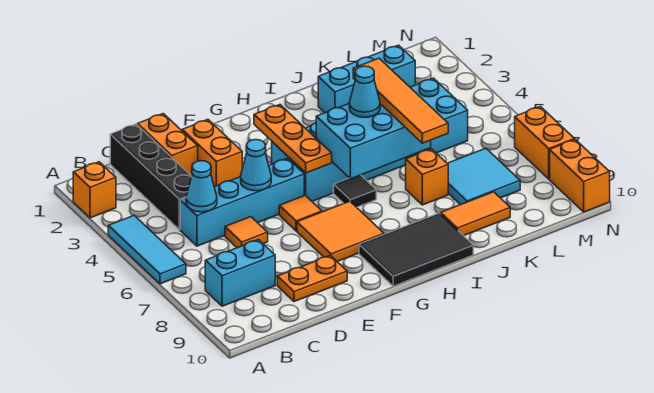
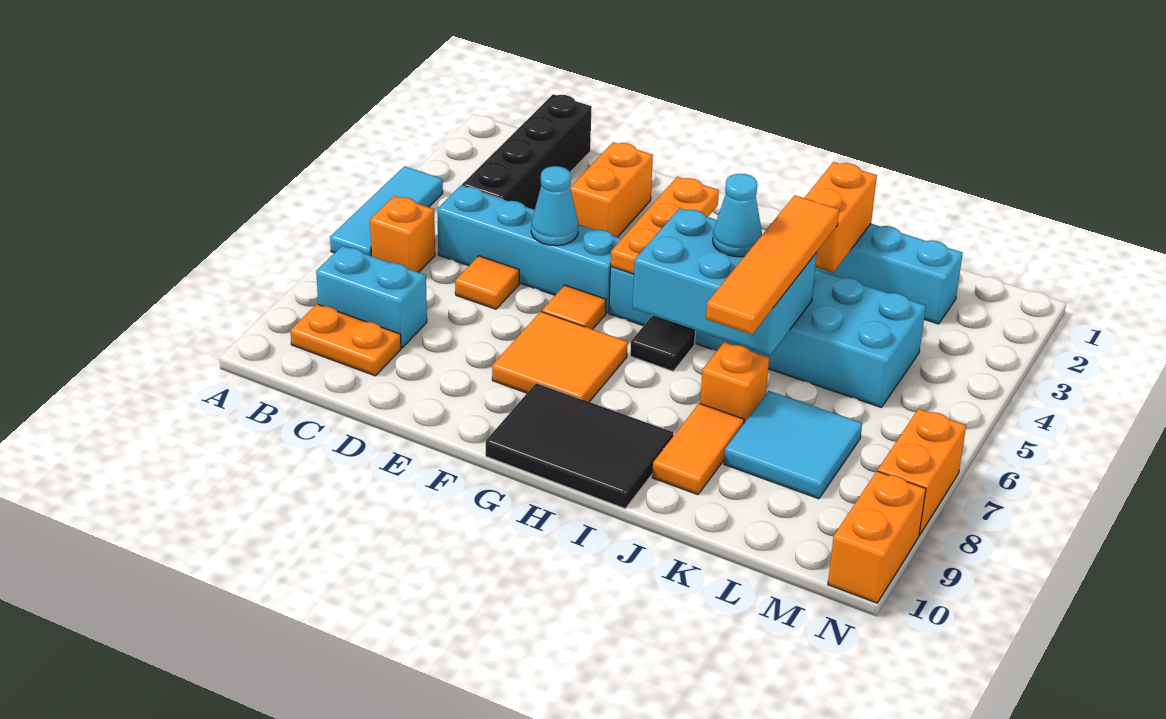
orange 1x1 brick [73,162,116,218] -> orange 1x1 brick moved to [370,196,435,272]
cyan 1x1 cone [186,161,217,212] -> none
orange 1x2 brick [138,114,198,176] -> orange 1x2 brick moved to [805,162,877,273]
orange 1x2 plate [277,256,347,302] -> orange 1x2 plate moved to [291,304,401,376]
orange 1x2 tile [441,192,510,236] -> orange 1x2 tile turned to [652,403,744,495]

